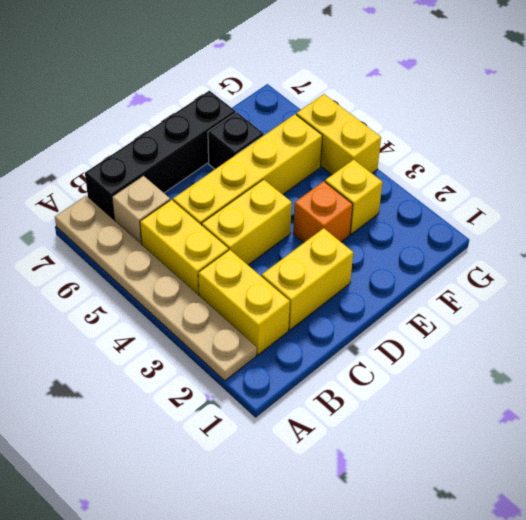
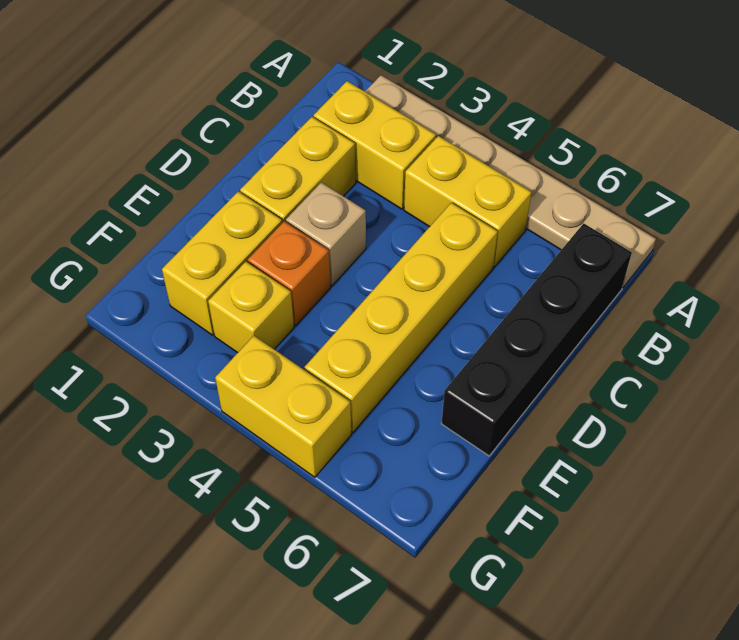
tan 1x1 brick [112,176,170,245] -> tan 1x1 brick moved to [286,182,366,285]
yellow 1x2 brick [202,179,292,265] -> yellow 1x2 brick moved to [162,191,282,335]
black 1x1 brick [208,113,264,169] -> none

